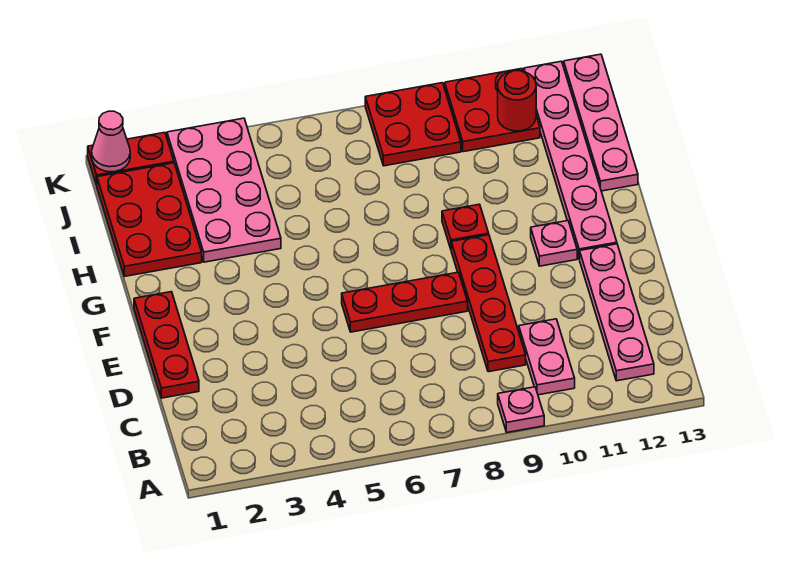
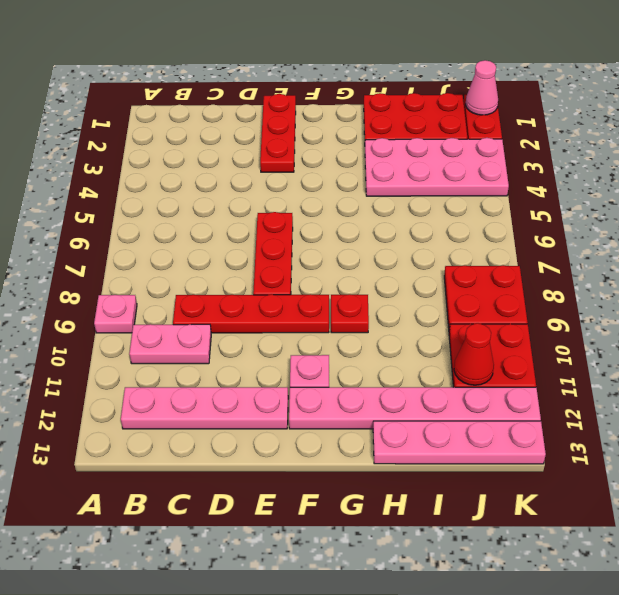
red 1x3 plate [134,292,199,398] -> red 1x3 plate turned to [260,94,296,172]
red 1x1 round brick [498,71,536,131] -> red 1x1 cone [454,323,494,385]

